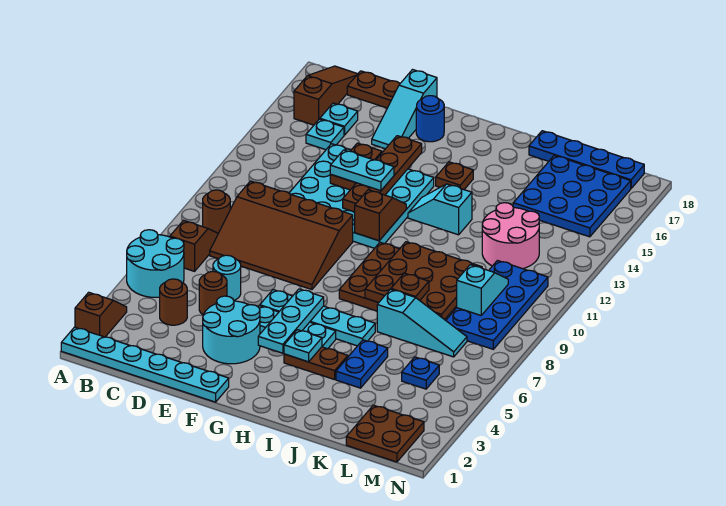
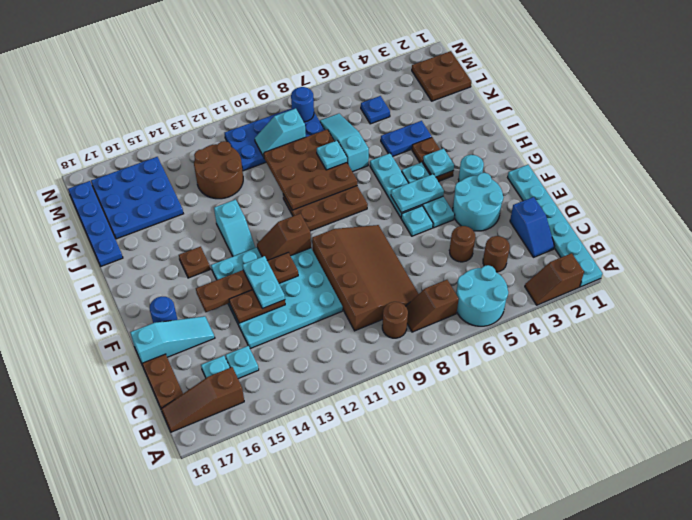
none -> blue 1x2 slope [510,197,555,257]
cyan 1x1 round brick [213,255,241,300] -> cyan 1x1 round brick moved to [458,155,484,182]
cyan 1x3 plate [258,289,324,353] -> cyan 1x2 plate [391,174,444,213]
brown 1x1 plate [391,273,429,300] -> cyan 1x1 plate [317,141,347,170]
pink 2x2 round brick [482,203,539,269] -> brown 2x2 round brick [194,141,243,199]
none -> blue 1x1 round brick [291,87,314,122]

